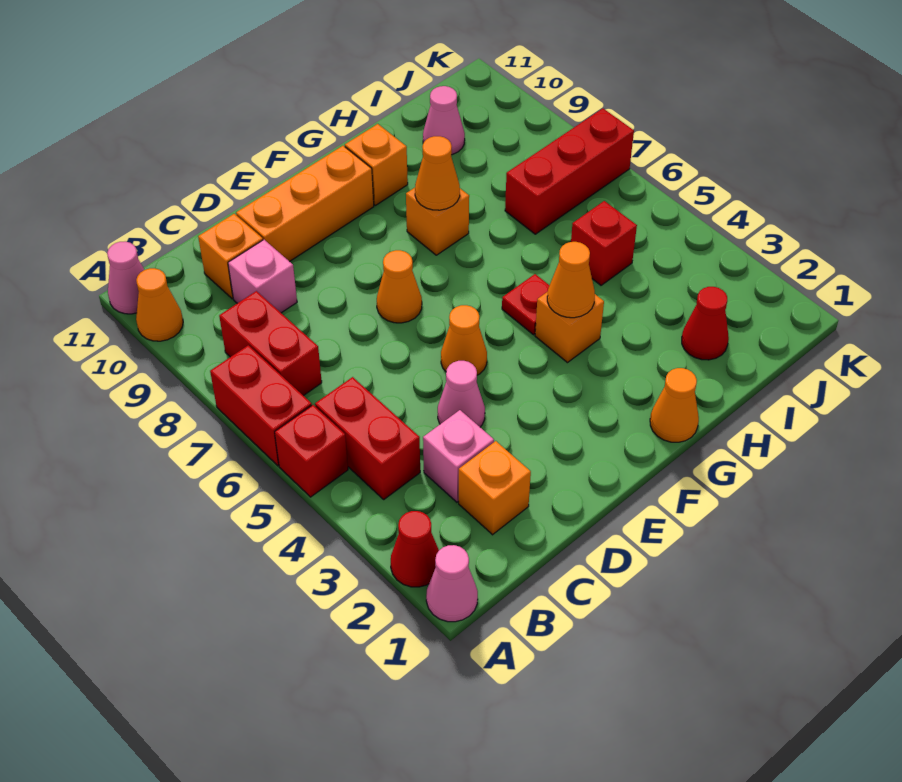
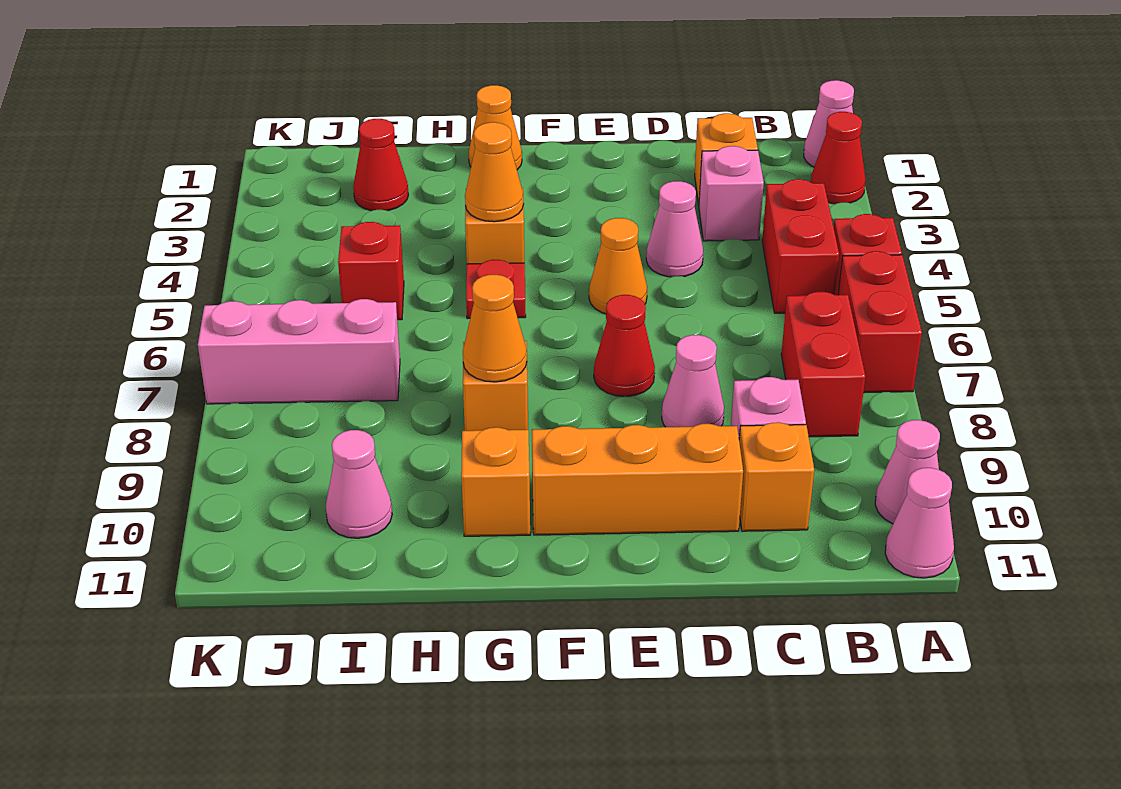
orange 1x1 cone [136,268,183,341] -> pink 1x1 cone [875,420,940,524]
none -> pink 1x1 cone [662,335,724,427]
orange 1x1 cone [377,250,422,323] -> red 1x1 cone [594,295,655,397]
red 1x3 brick [505,109,634,234] -> pink 1x3 brick [198,299,400,404]

